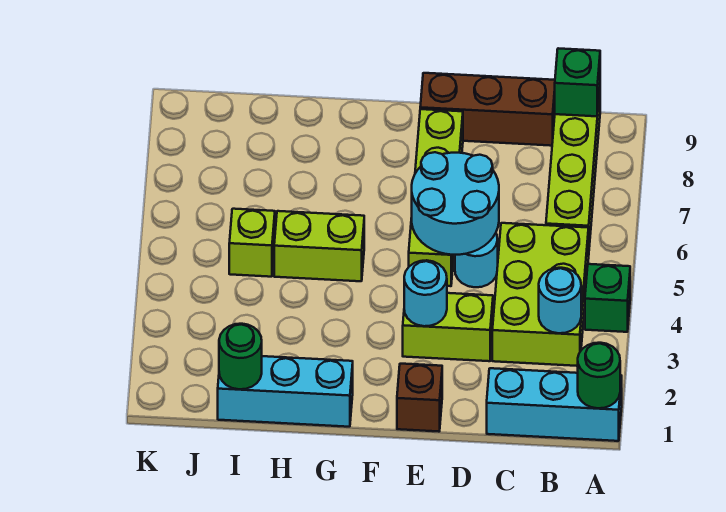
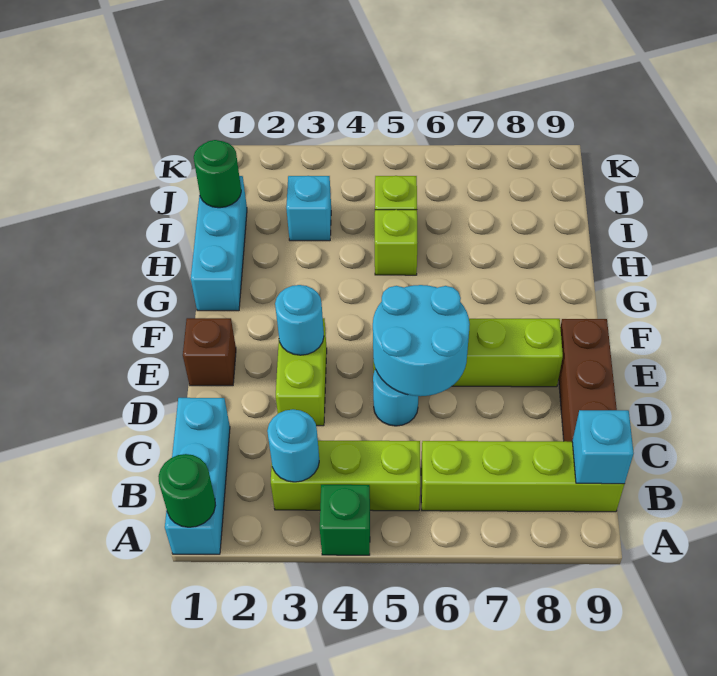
lime 2x3 brick [492,223,589,366] -> lime 1x3 brick [271,441,420,511]
green 1x1 brick [555,48,600,116] -> cyan 1x1 brick [572,410,634,484]
lime 1x2 brick [274,211,364,281] -> lime 1x1 brick [375,210,418,275]
none -> cyan 1x1 brick [286,176,331,241]

